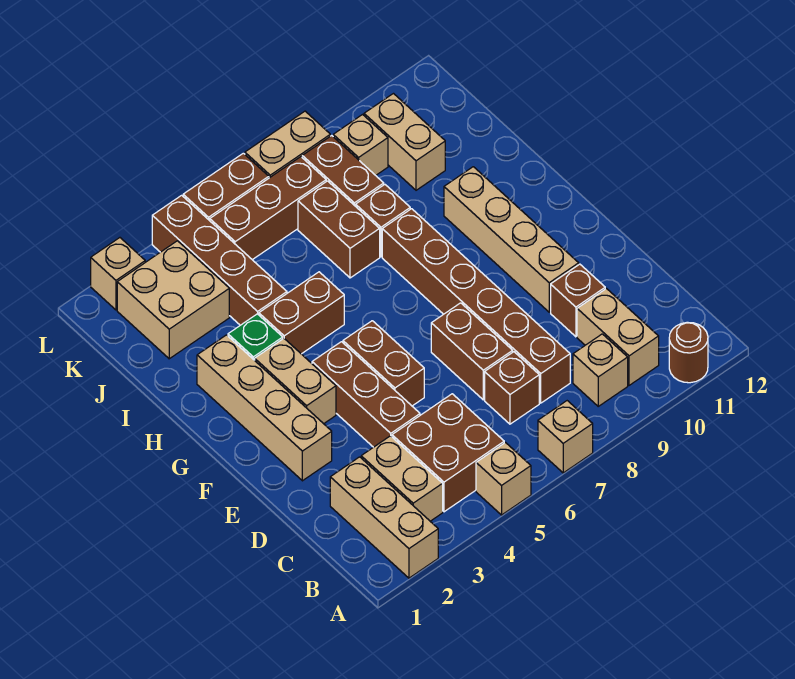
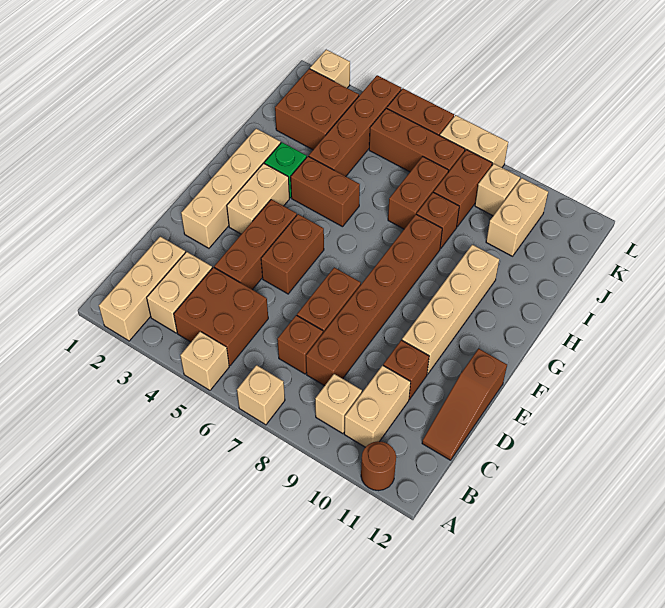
none -> brown 1x3 slope [422,349,507,460]
tan 2x2 brick [117,241,229,359] -> brown 2x2 brick [275,69,359,150]

